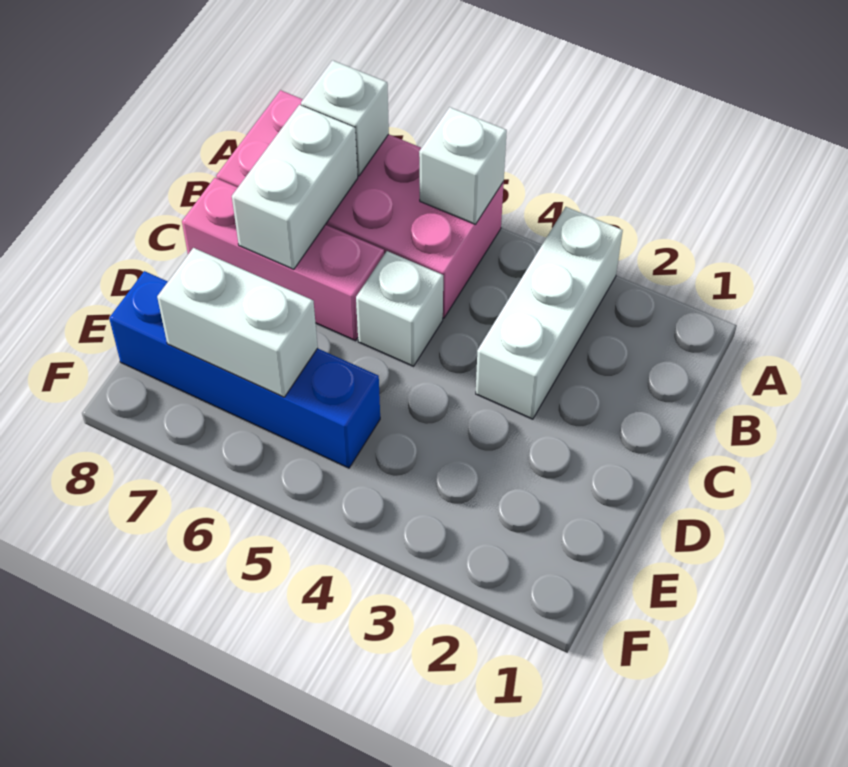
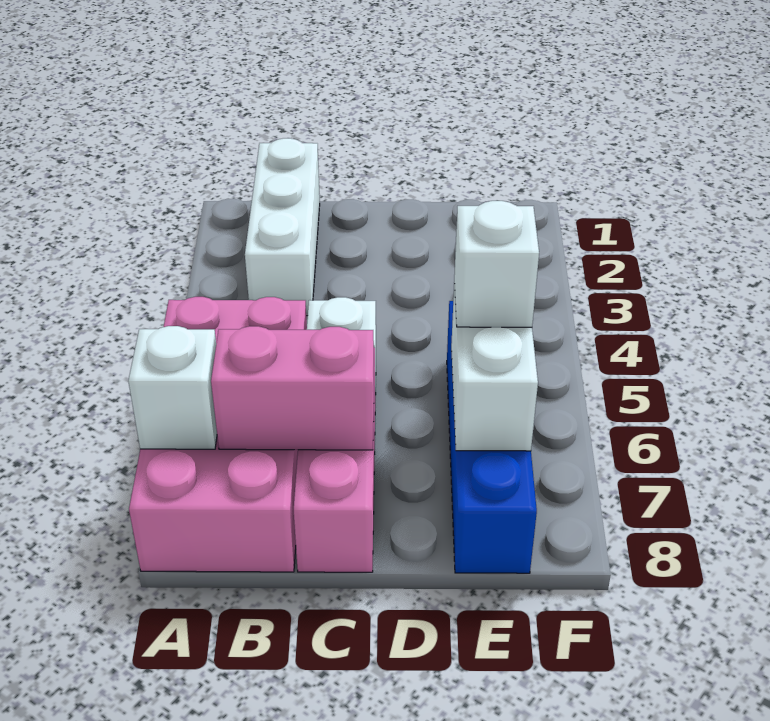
white 1x3 brick [476,207,623,419] -> white 1x3 brick turned to [245,138,320,316]
white 1x1 brick [419,107,507,224] -> white 1x1 brick moved to [454,201,539,327]
white 1x2 brick [232,105,358,269] -> pink 1x2 brick [211,326,374,450]

